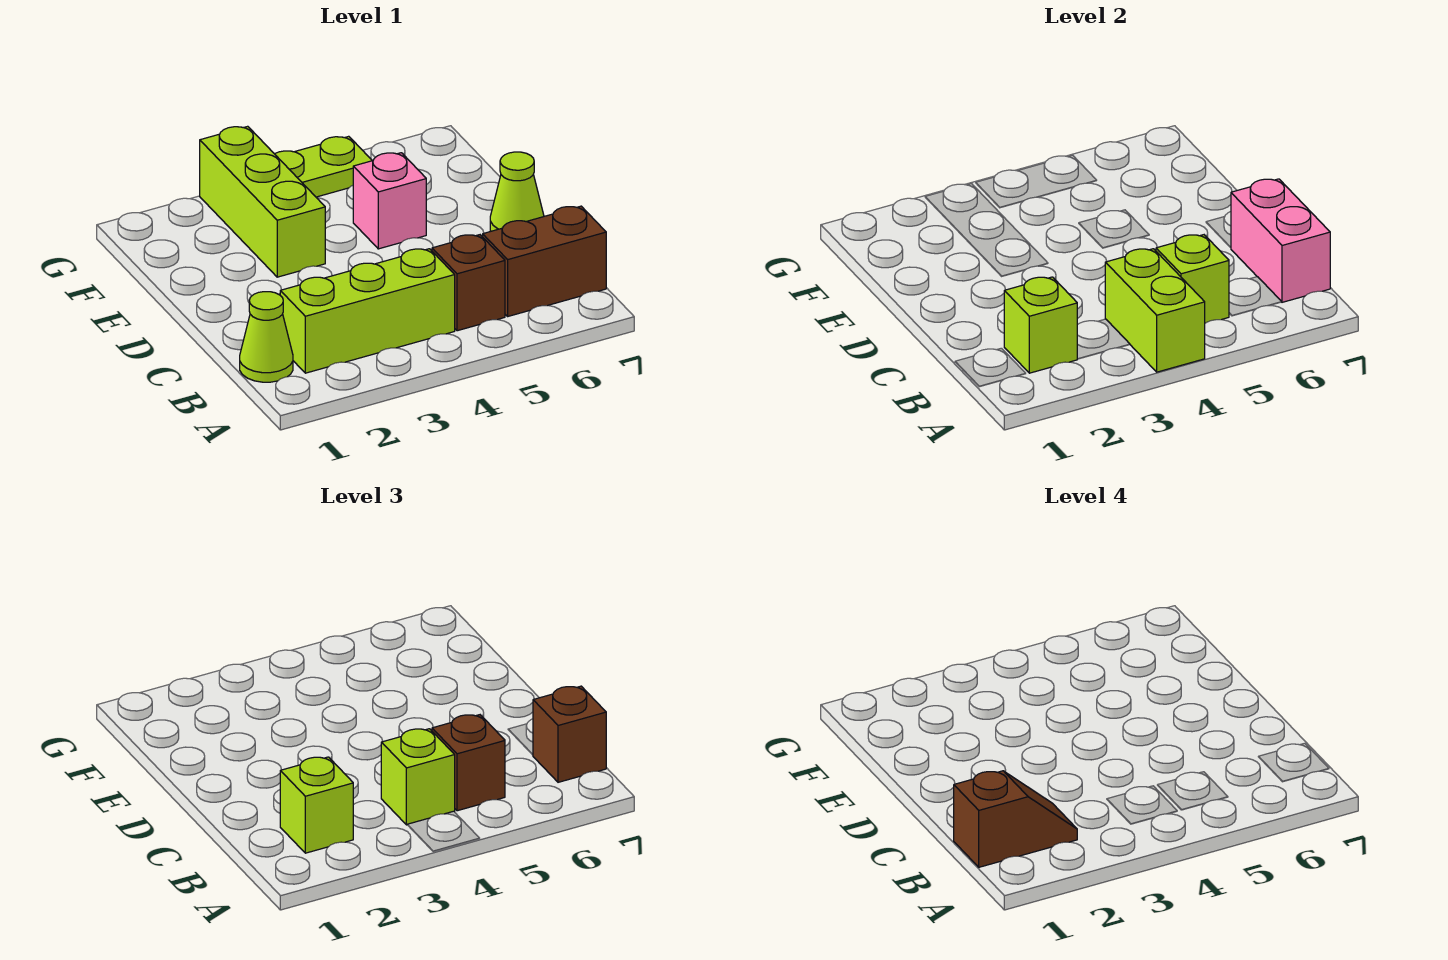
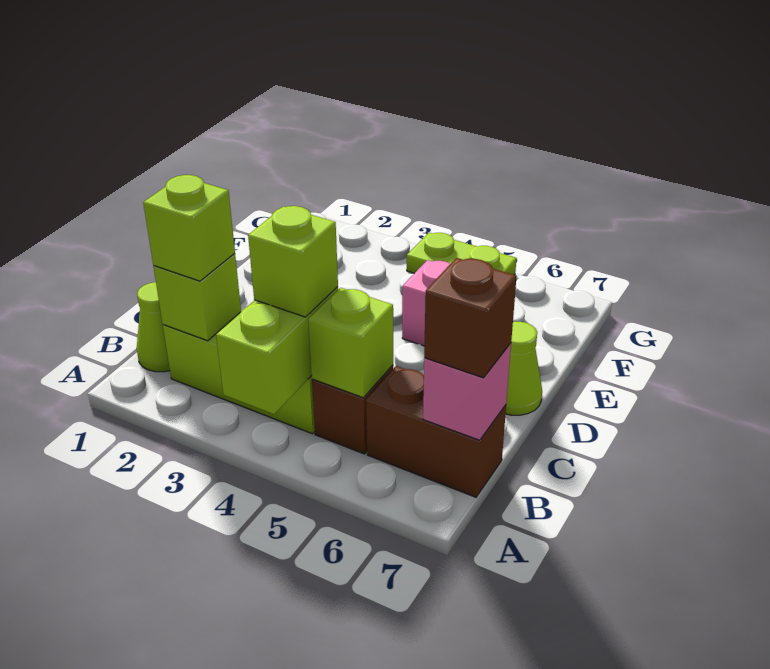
brown 1x2 slope [954,771,1077,867] -> none
brown 1x1 brick [432,715,505,811] -> none
pink 1x2 brick [1231,179,1330,302] -> pink 1x1 brick [423,343,511,440]
lime 1x3 brick [200,126,325,277] -> none

